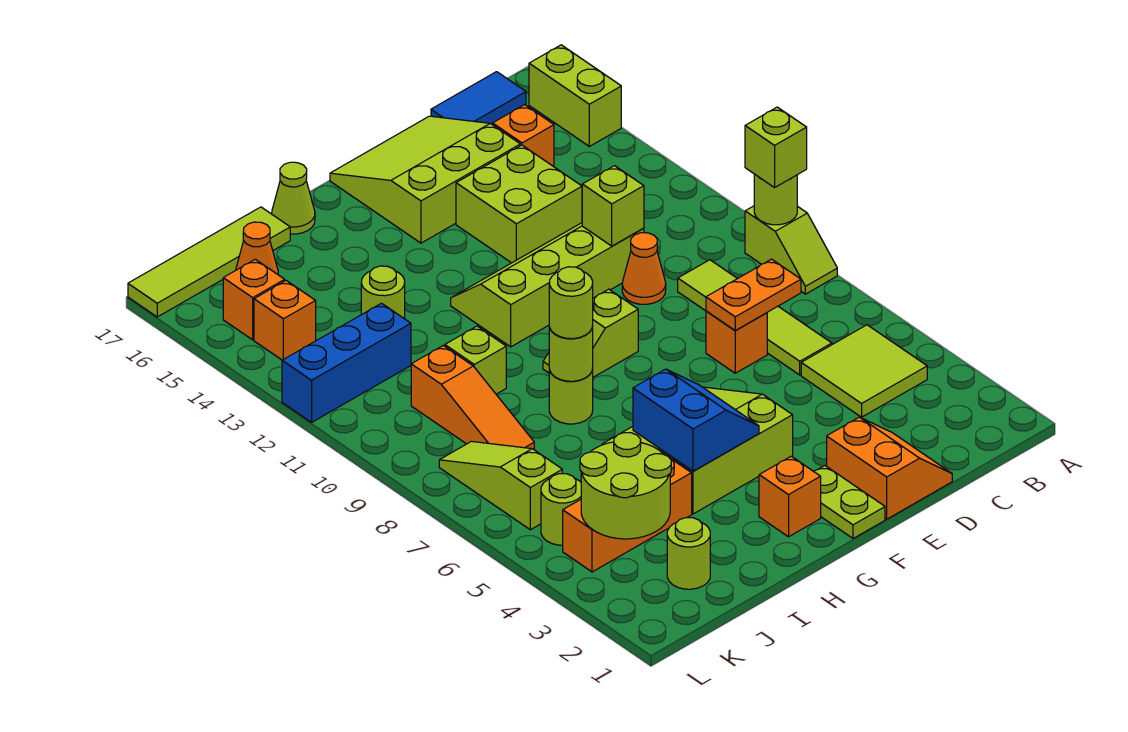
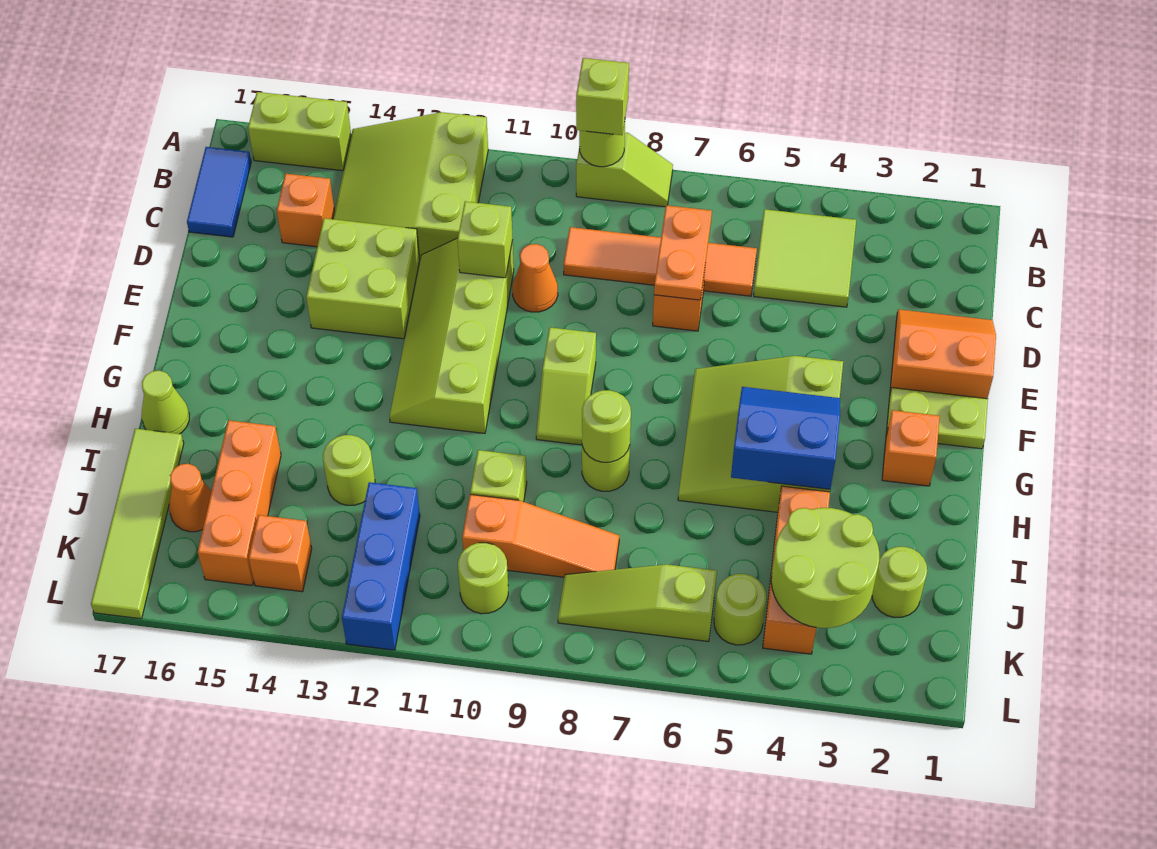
lime 1x4 tile [678,260,832,375] -> orange 1x4 tile [564,227,757,296]
lime 3x3 slope [330,116,520,243] -> lime 3x3 slope moved to [333,112,488,259]
lime 1x1 round brick [549,267,593,339] -> lime 1x1 round brick moved to [458,543,508,614]
orange 1x1 brick [223,259,285,340] -> orange 1x3 brick [198,420,281,585]

